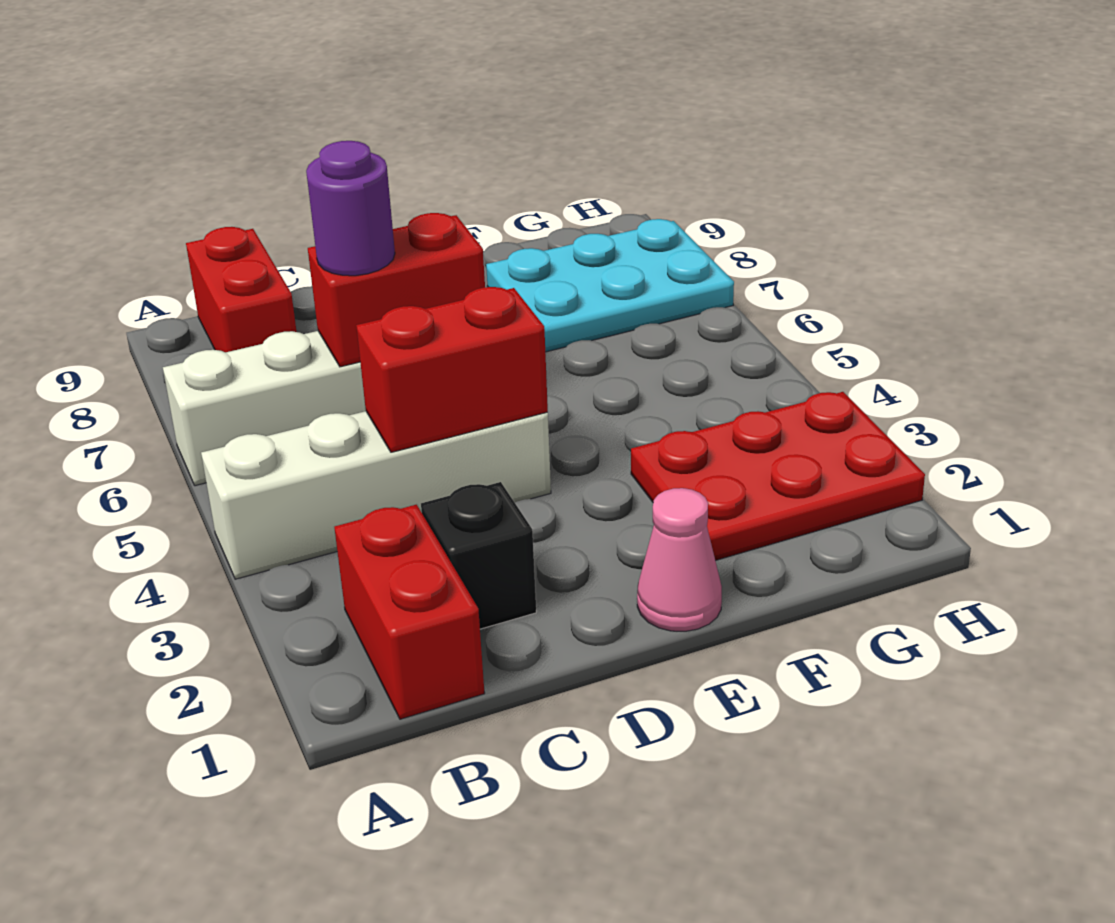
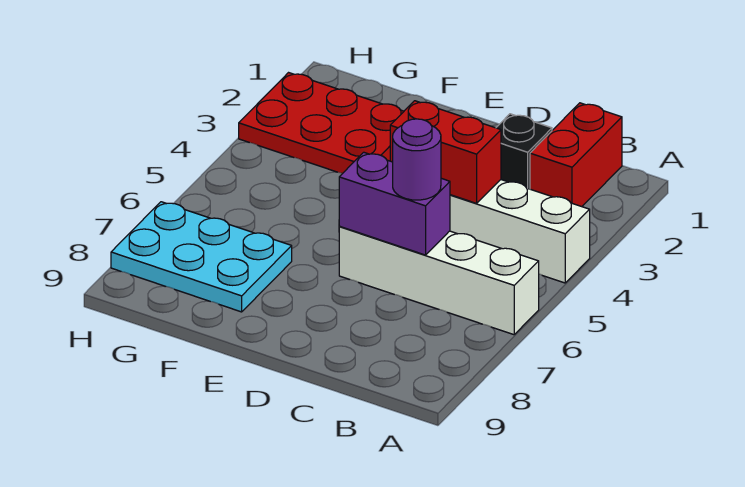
red 1x2 brick [186,227,297,353] -> none
red 1x2 brick [308,213,485,367] -> purple 1x2 brick [339,152,450,255]
pink 1x1 cone [637,488,722,631] -> none

